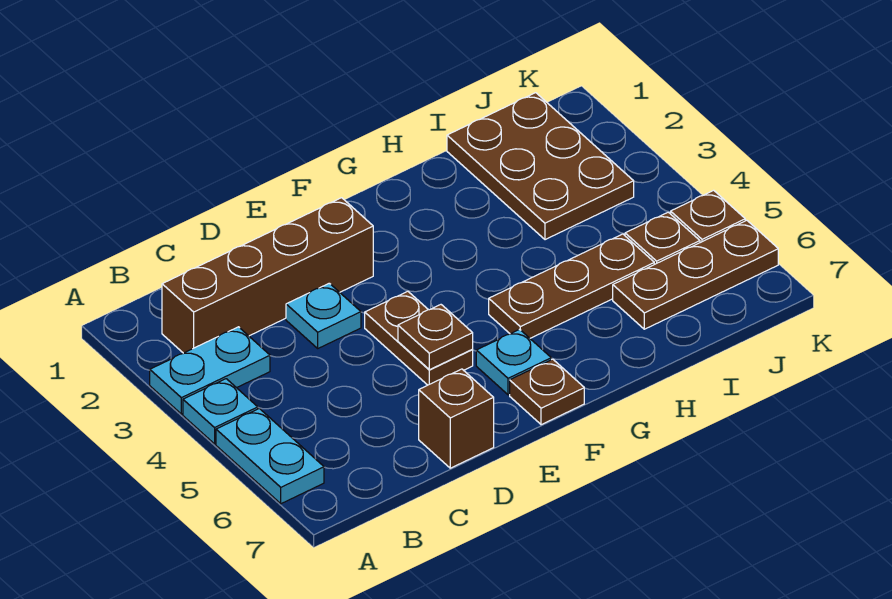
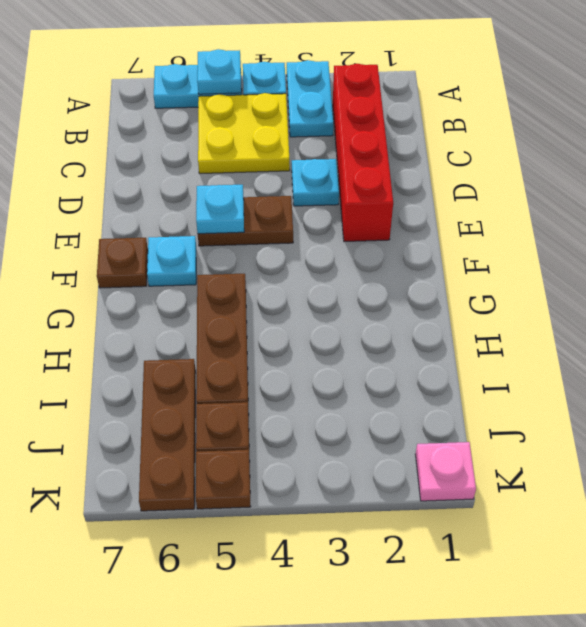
none -> cyan 1x1 plate [197,49,241,94]
brown 1x4 brick [162,198,373,353] -> red 1x4 brick [333,64,393,241]
none -> yellow 2x2 plate [198,93,290,174]
brown 1x1 brick [419,369,494,468] -> none
brown 1x1 plate [398,305,473,370] -> cyan 1x1 plate [196,185,244,234]
brown 2x3 plate [447,93,634,240] -> none
none -> pink 1x1 plate [415,442,476,501]

